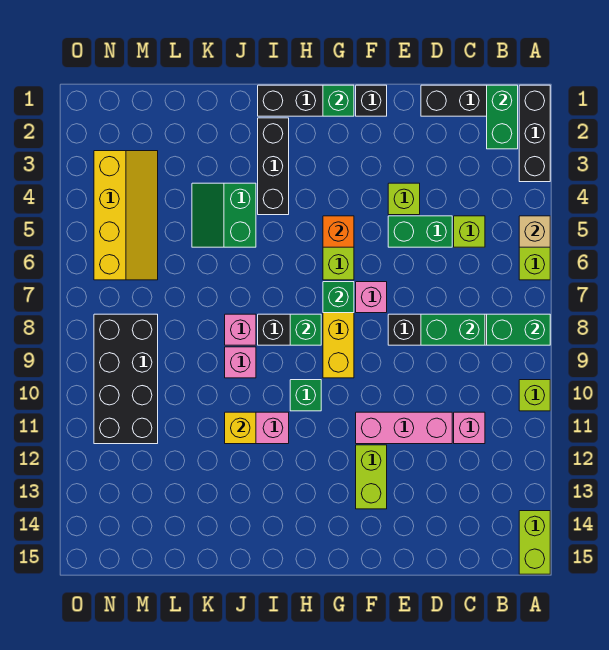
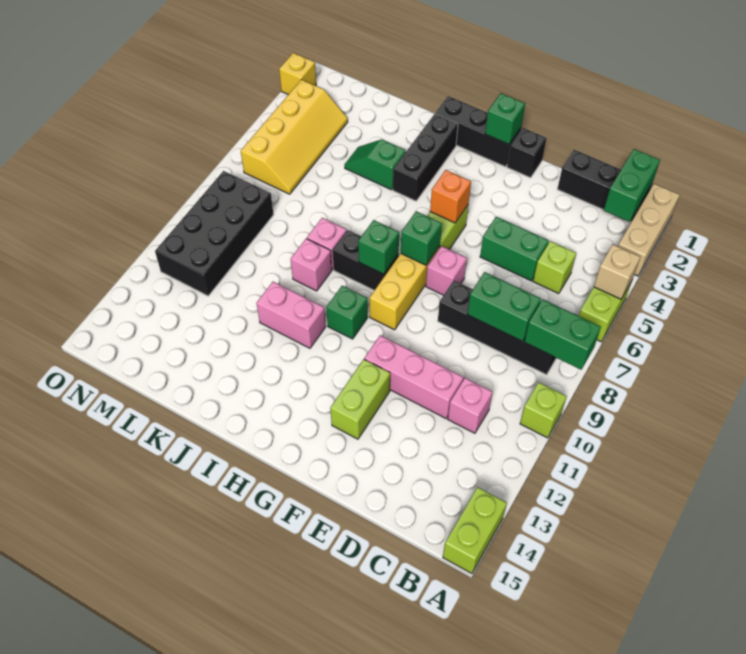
black 1x3 brick [519,85,550,182] -> tan 1x3 brick [618,184,680,276]
lime 1x1 brick [388,183,420,215] -> none
green 2x2 slope [192,183,256,247] -> green 1x2 slope [344,139,406,190]
yellow 1x1 brick [225,412,256,444] -> yellow 1x1 brick moved to [279,53,316,95]

